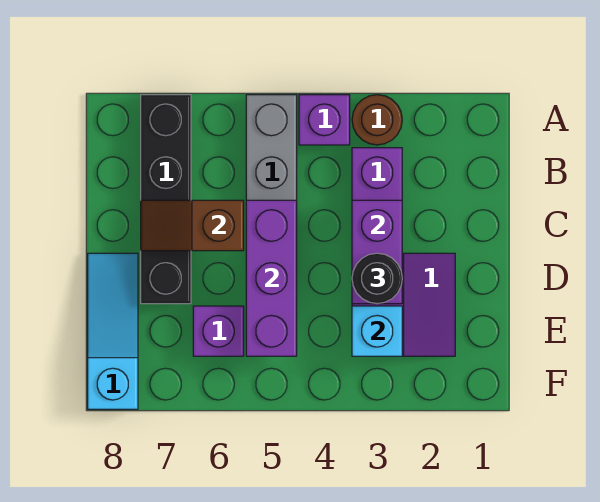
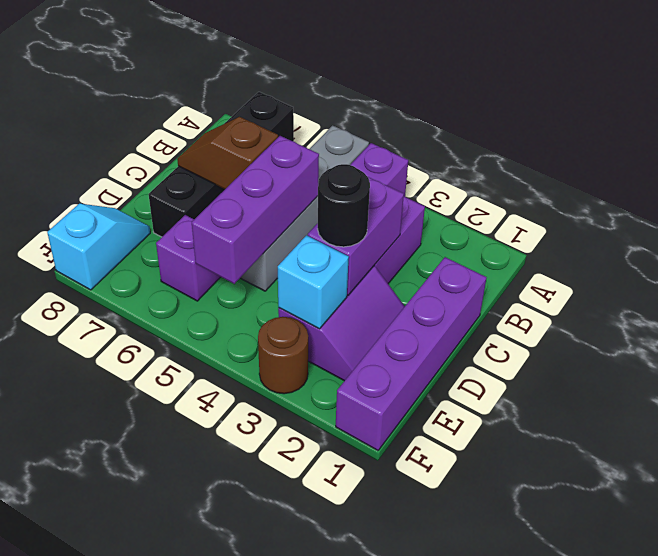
brown 1x1 round brick [352,95,402,145] -> brown 1x1 round brick moved to [258,317,308,394]
none -> purple 1x4 brick [336,257,487,450]
cyan 1x3 slope [88,253,138,409] -> cyan 1x2 slope [47,204,150,290]

